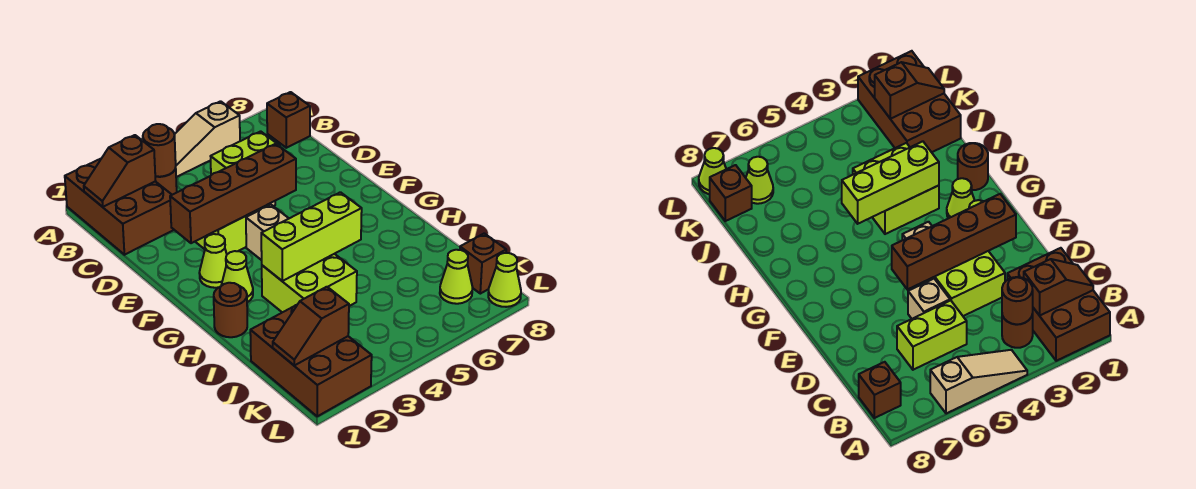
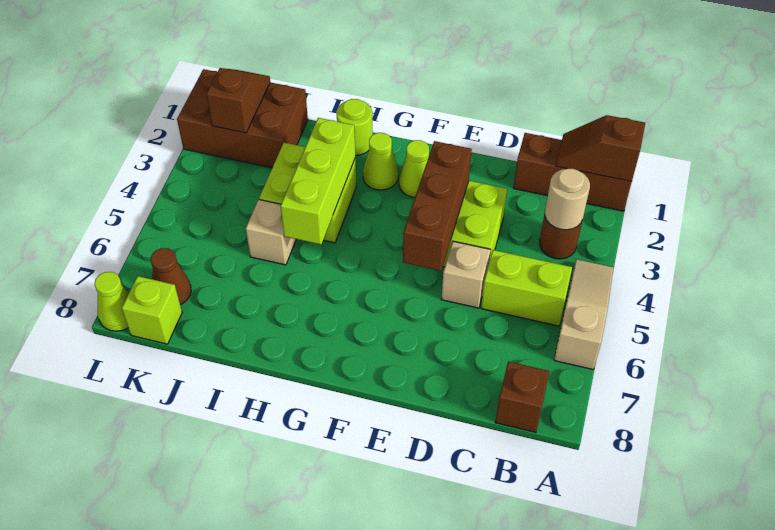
brown 2x3 brick [65,159,174,255] -> brown 1x3 brick [513,133,632,211]
brown 1x2 slope [84,135,156,207] -> brown 1x2 slope turned to [556,115,645,182]
brown 1x1 round brick [143,124,176,177] -> tan 1x1 round brick [545,169,590,230]
lime 1x2 brick [211,131,280,175] -> lime 1x2 brick turned to [481,250,572,326]
brown 1x4 brick [170,144,296,243] -> brown 1x3 brick [403,141,472,271]
tan 1x1 brick [246,205,289,260] -> tan 1x1 brick moved to [246,200,296,265]
brown 1x1 round brick [214,283,247,337] -> lime 1x1 round brick [337,99,373,156]
lime 1x1 cone [440,250,472,304] -> brown 1x1 cone [151,248,191,305]
brown 1x1 brick [460,233,506,294] -> lime 1x1 brick [122,276,182,344]

